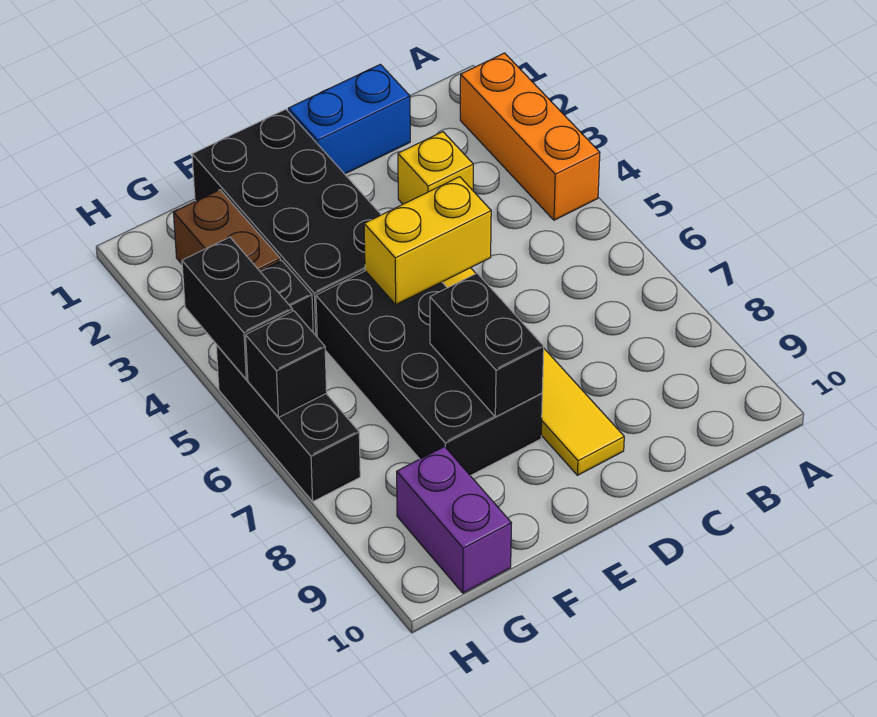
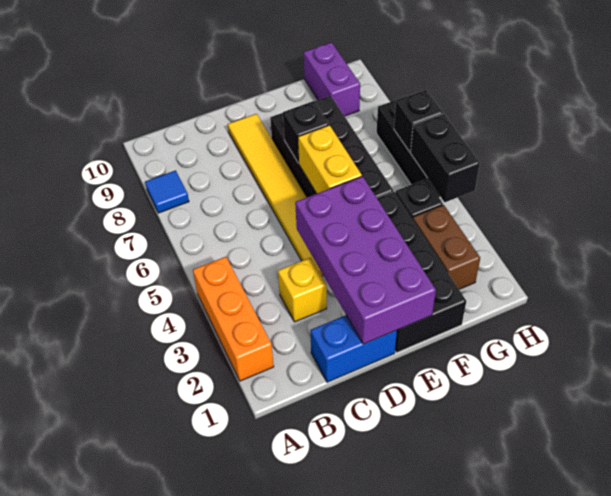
none -> blue 1x1 tile [145,170,189,213]
none -> purple 2x4 brick [295,176,436,344]
yellow 1x2 brick [364,177,491,305] -> yellow 1x2 brick turned to [298,125,362,194]
black 1x2 brick [430,273,544,417] -> black 1x1 brick [283,101,329,163]

